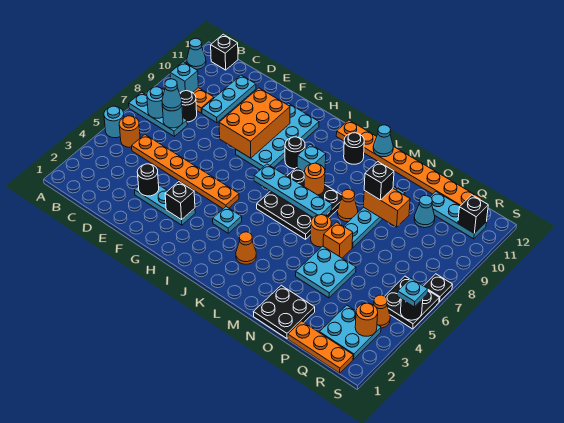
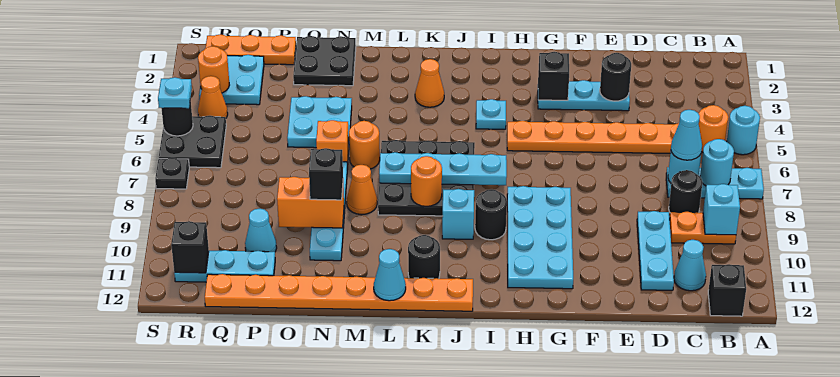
cyan 1x1 cone [187,38,206,69] -> cyan 1x1 cone moved to [674,240,706,291]
orange 2x3 brick [219,88,290,158] -> none

